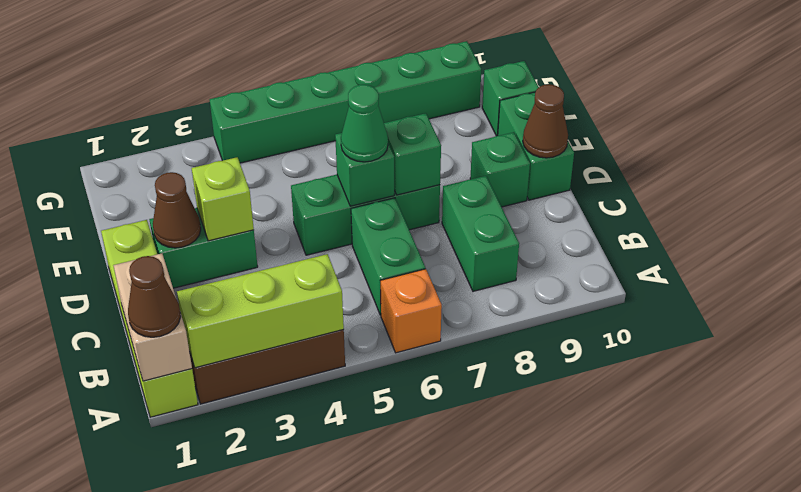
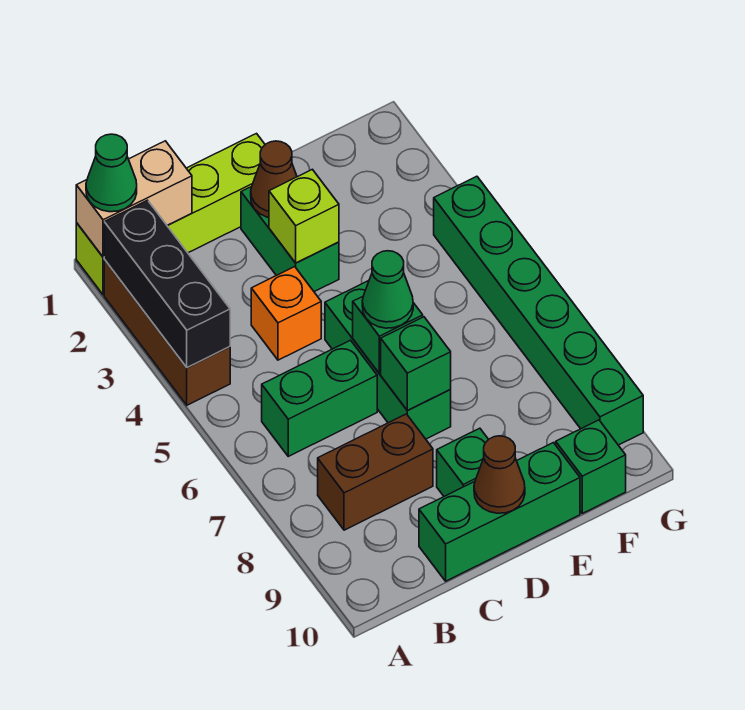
brown 1x1 cone [128,256,181,337] -> green 1x1 cone [86,134,137,212]
lime 1x3 brick [177,254,344,368] -> black 1x3 brick [104,200,230,367]
orange 1x1 brick [381,269,442,353] -> orange 1x1 brick moved to [251,267,321,360]
green 1x2 brick [442,176,519,291] -> brown 1x2 brick [318,414,433,530]
green 1x2 brick [498,92,574,200] -> green 1x3 brick [419,443,580,581]

